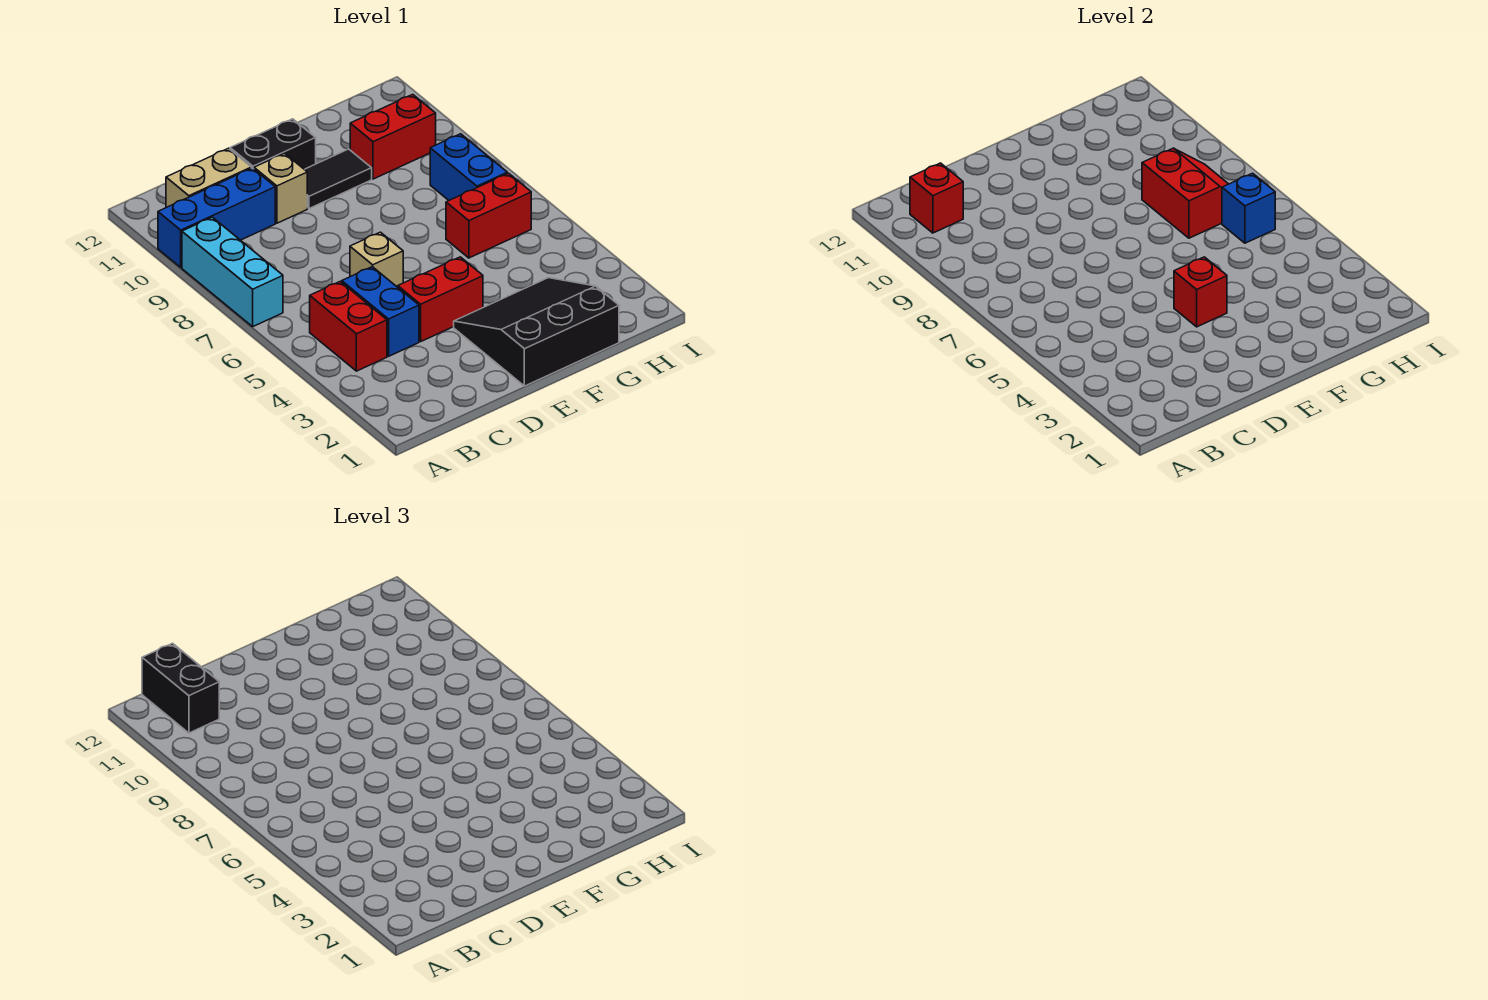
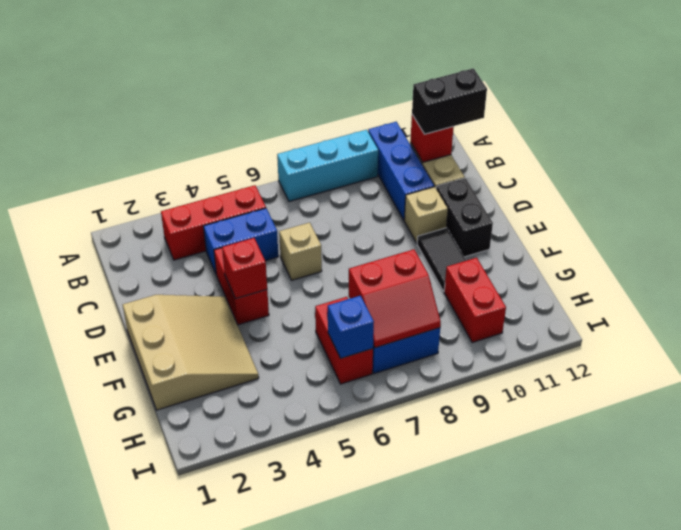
red 1x2 brick [310,282,387,371] -> red 1x3 brick [161,185,266,260]
black 3x3 slope [454,278,619,386] -> tan 3x3 slope [123,295,259,410]

